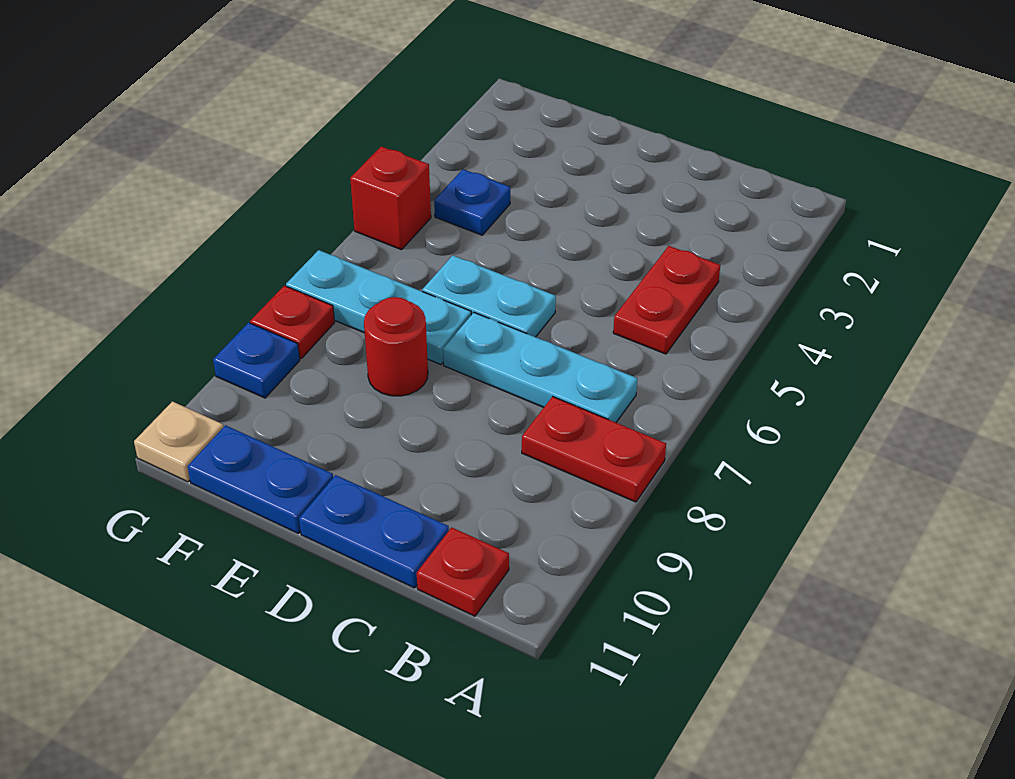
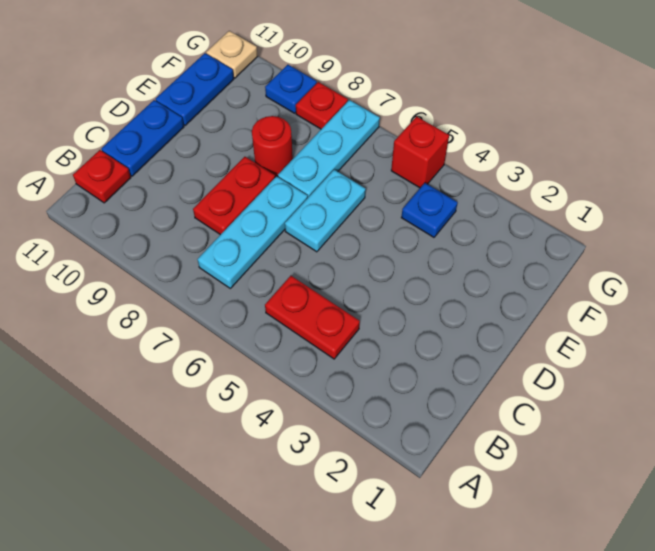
red 1x2 plate [522,397,666,502] -> red 1x2 plate moved to [193,157,275,235]

